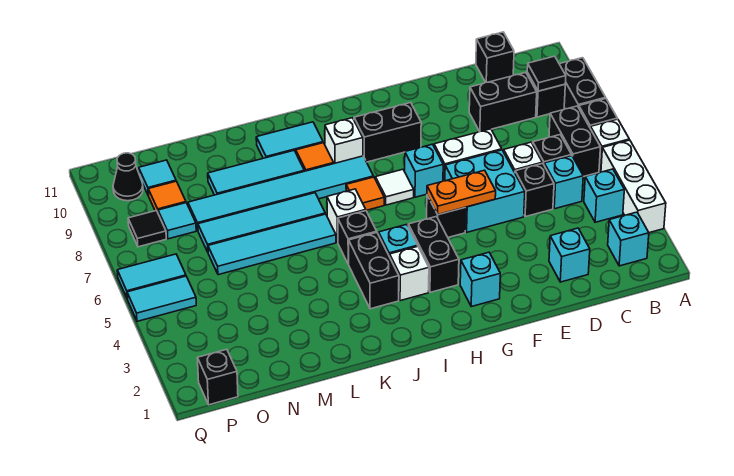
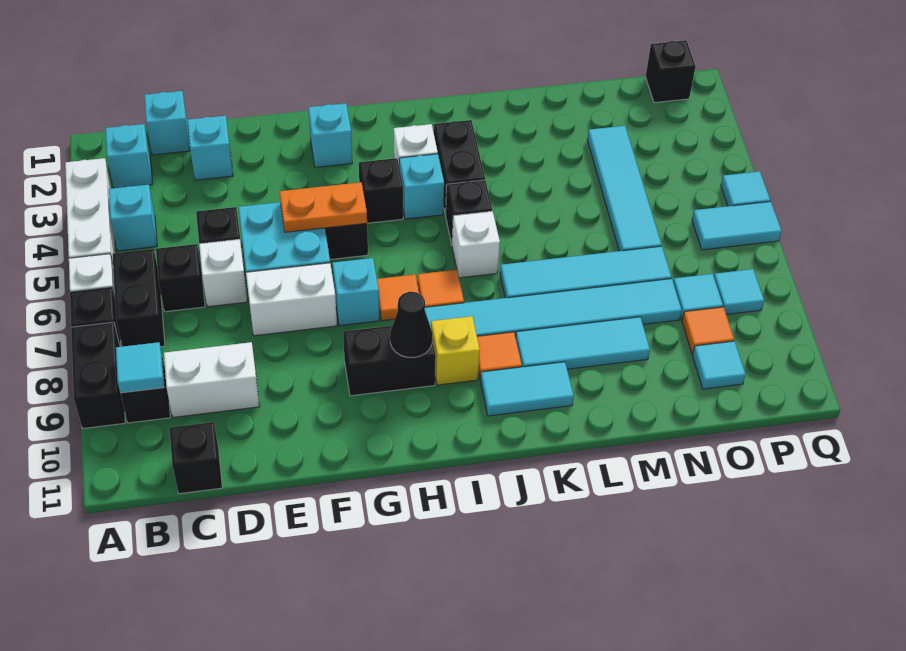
black 1x1 tile [527,56,566,91] -> cyan 1x1 tile [116,342,164,393]
cyan 1x1 brick [544,156,583,209] -> cyan 1x1 brick moved to [144,91,190,155]
black 1x2 brick [469,72,537,132] -> white 1x2 brick [164,342,260,417]
black 1x2 brick [408,216,459,292] -> black 1x1 brick [359,158,403,223]
white 1x1 tile [375,169,414,205] -> orange 1x1 tile [377,275,419,321]
white 1x1 brick [325,118,363,164] -> yellow 1x1 brick [431,316,480,385]
cyan 1x4 tile [208,214,336,275] -> cyan 1x4 tile turned to [587,126,662,251]
cyan 1x2 tile [127,276,196,321] -> cyan 1x1 tile [721,171,770,206]
black 1x1 tile [128,211,166,247] -> cyan 1x1 tile [714,269,764,315]
black 1x1 cone [113,153,143,201] -> black 1x1 cone moved to [390,292,432,358]

